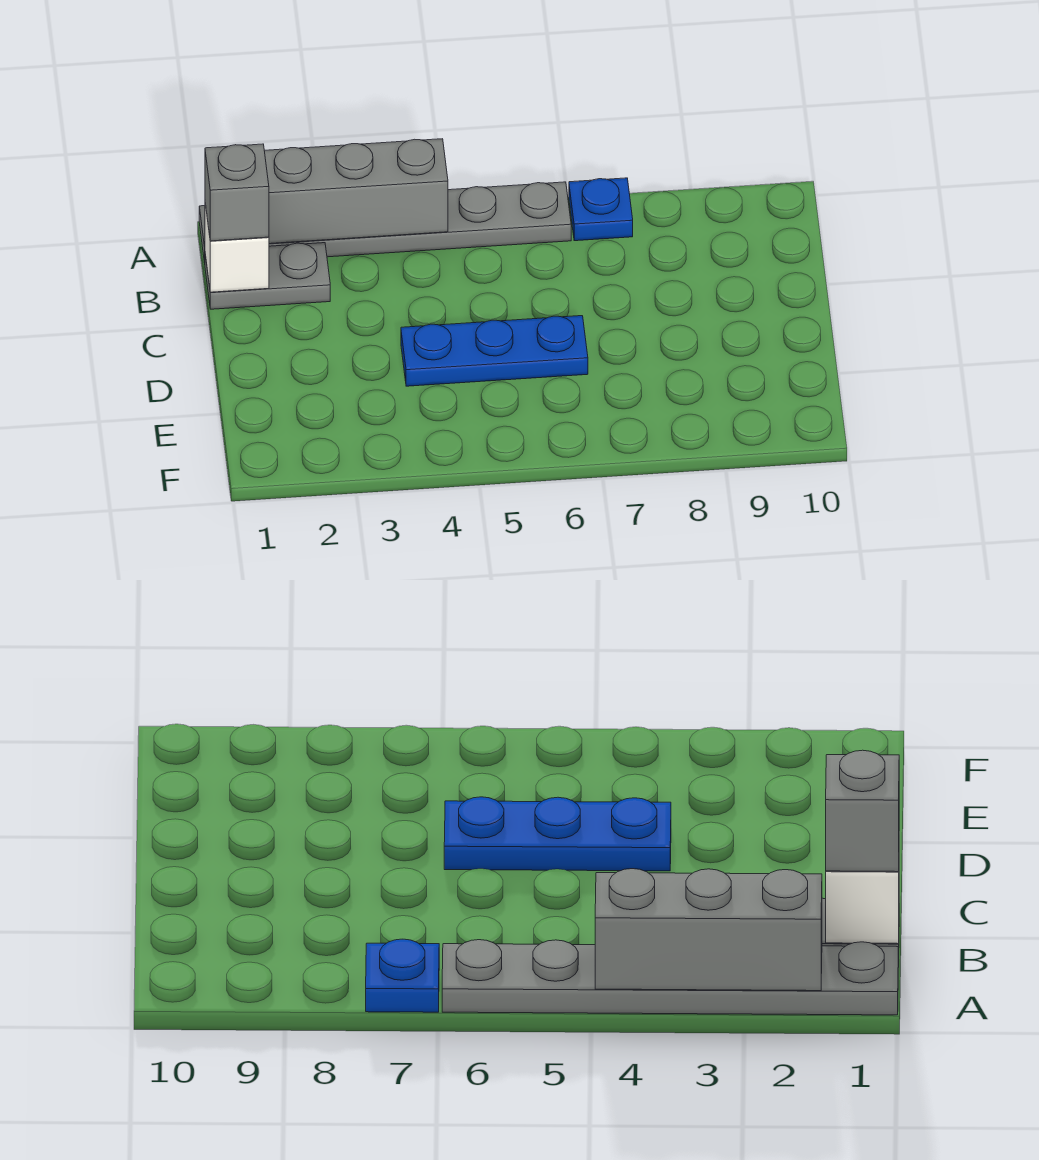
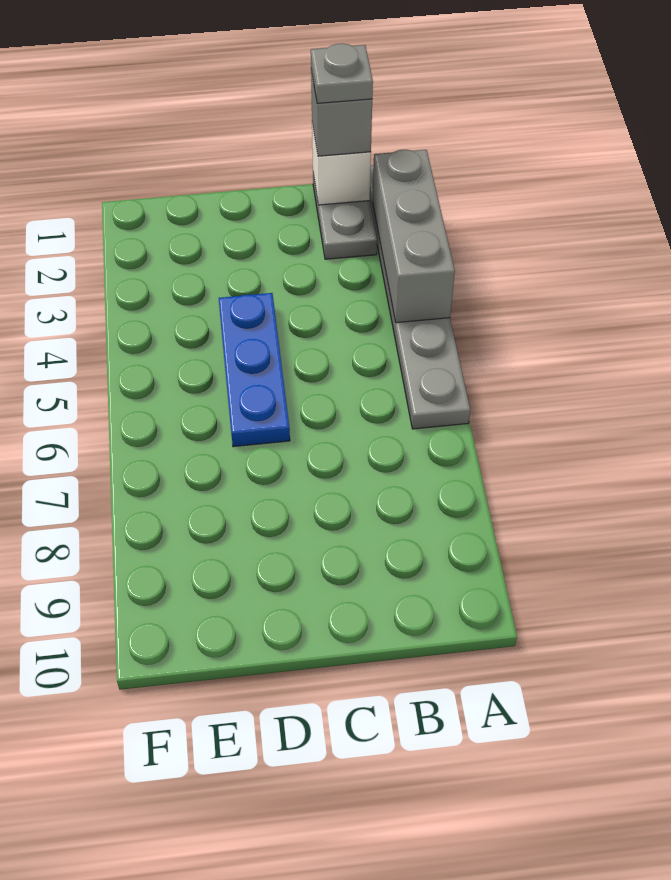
blue 1x1 plate [569,178,633,241] -> none
none -> grey 1x1 plate [311,44,373,103]

